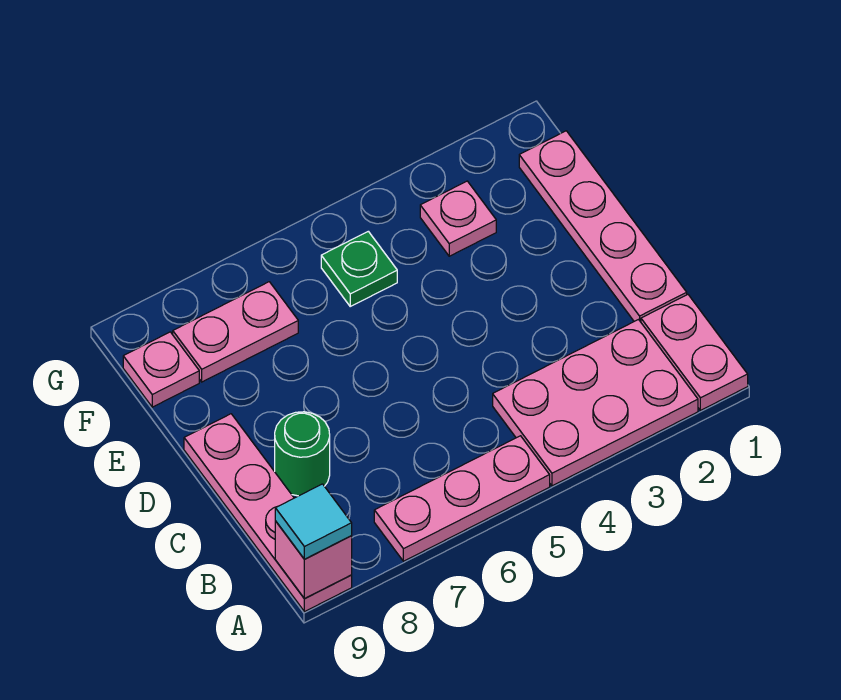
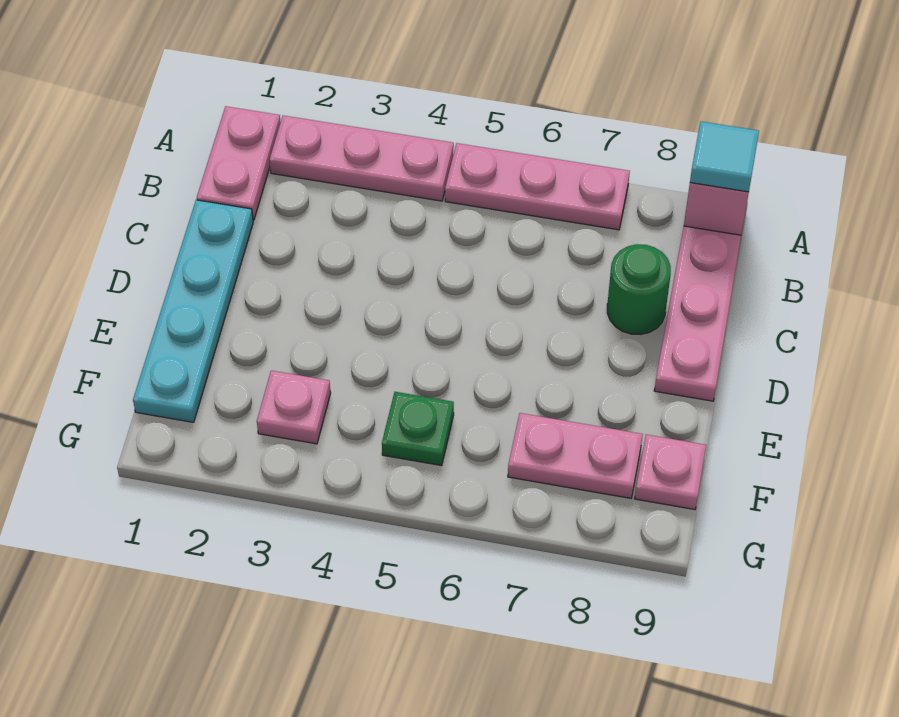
pink 2x3 plate [493,320,698,486] -> pink 1x3 plate [270,116,454,201]
pink 1x4 plate [519,131,687,322] -> cyan 1x4 plate [133,200,253,422]

